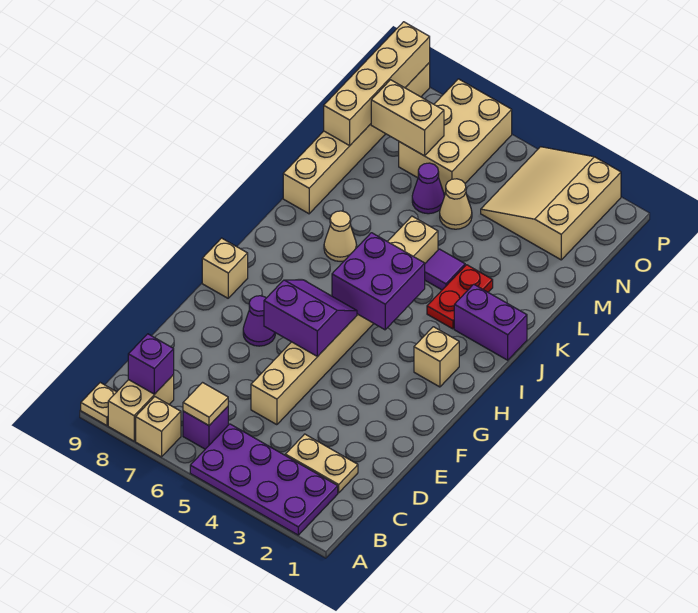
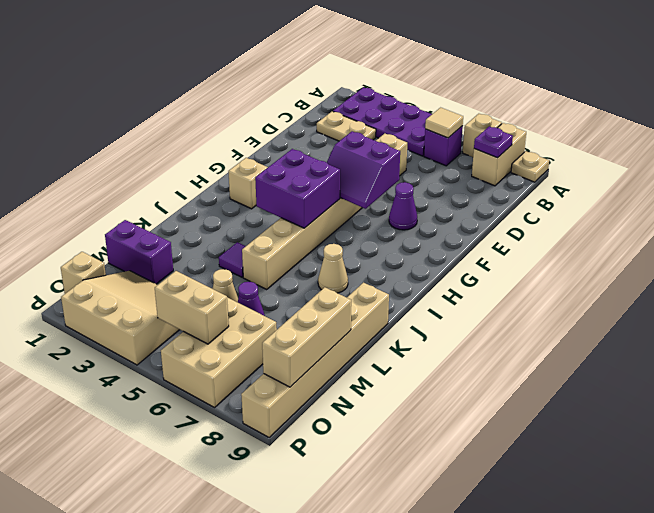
purple 1x1 brick [128,334,174,394] -> purple 1x1 plate [474,126,513,158]
tan 1x1 brick [202,238,248,298] -> tan 1x1 brick moved to [61,252,106,293]
purple 1x2 brick [454,284,527,360] -> purple 1x2 brick moved to [105,220,173,284]
red 1x2 plate [427,265,493,329] -> none
tan 1x4 brick [324,22,430,146] -> tan 1x3 brick [262,287,351,387]
tan 3x3 slope [481,147,621,260] -> tan 3x3 slope turned to [61,271,180,365]
tan 1x2 brick [371,80,444,156] -> tan 1x2 brick moved to [155,271,229,344]

